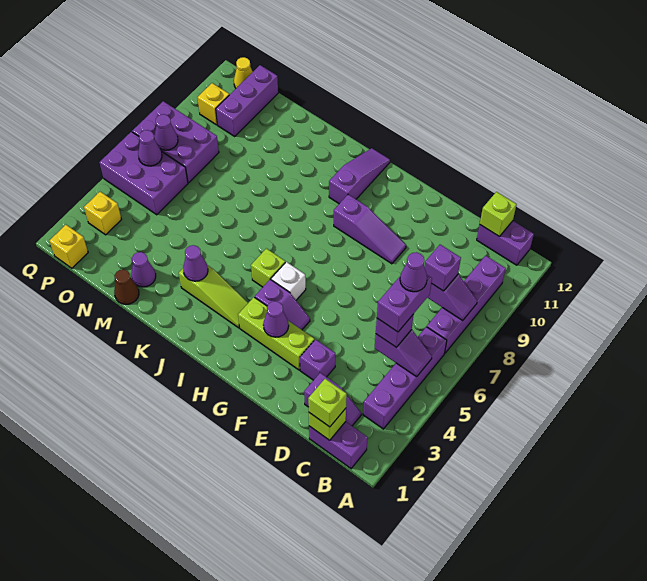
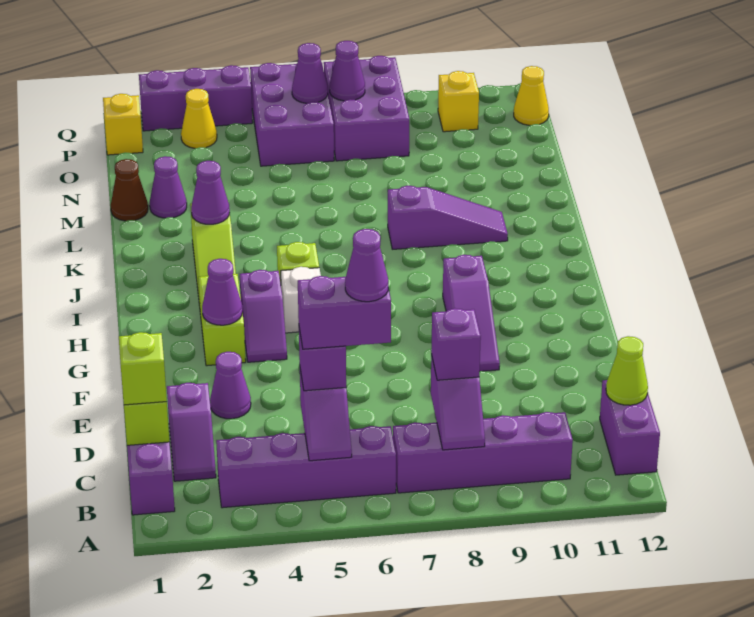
lime 1x1 brick [480,192,517,237] -> lime 1x1 cone [606,336,648,405]
purple 1x1 brick [300,340,335,380] -> purple 1x1 cone [210,352,251,419]
lime 1x3 brick [238,297,314,370] -> lime 1x2 brick [198,274,246,366]
purple 1x3 slope [329,148,390,204] -> purple 1x3 slope moved to [388,186,508,249]
purple 1x3 brick [216,65,278,136] -> purple 1x3 brick moved to [139,65,253,131]
yellow 1x1 brick [84,192,121,235] -> yellow 1x1 cone [181,89,217,148]

